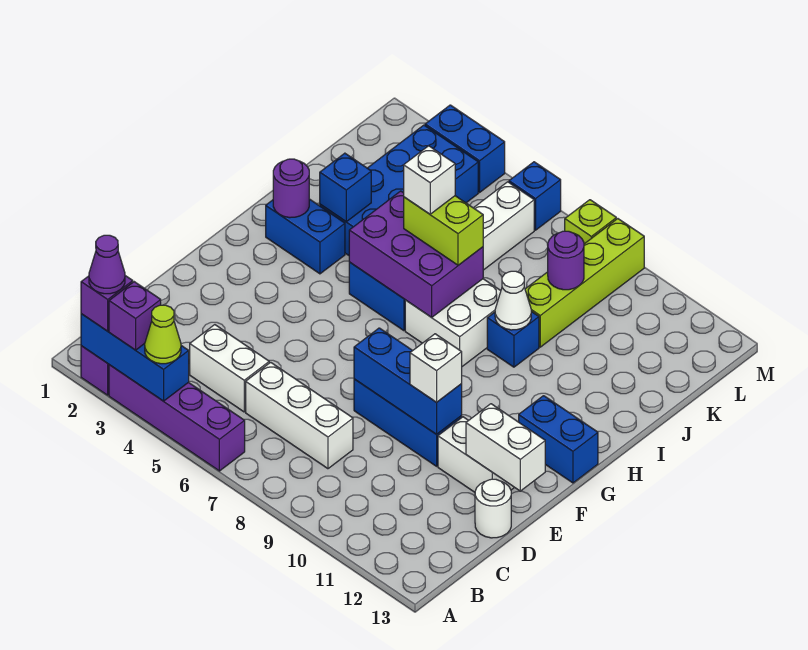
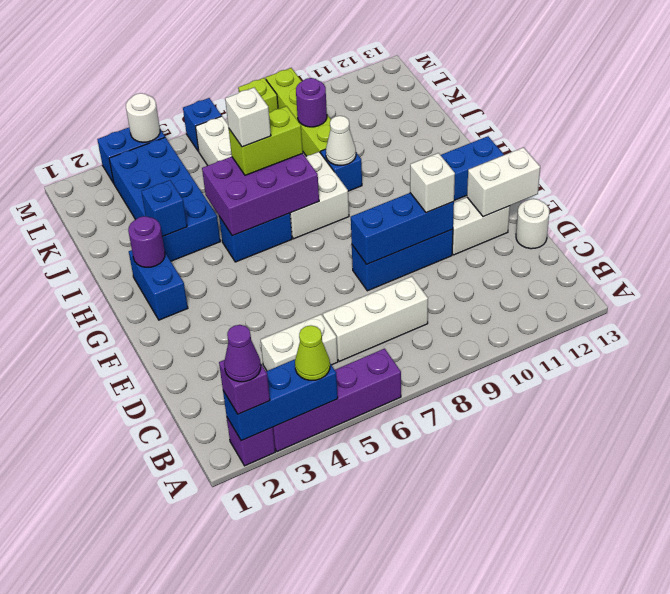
purple 1x1 brick [109,282,161,350] -> none
blue 1x2 brick [266,199,345,274] -> blue 1x2 brick turned to [129,250,188,320]
none -> white 1x1 round brick [126,93,160,142]

